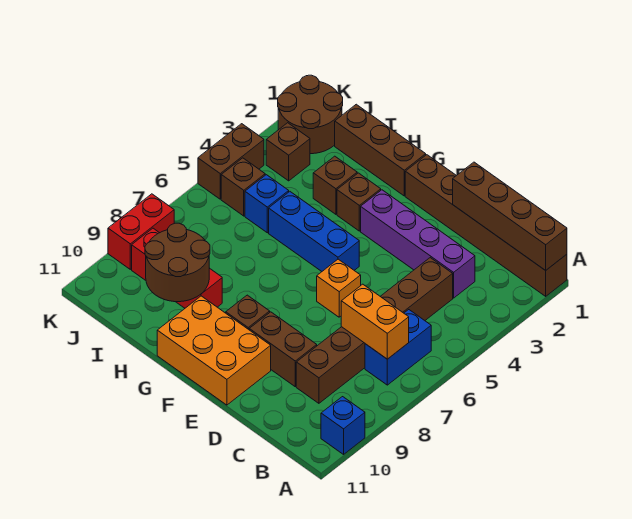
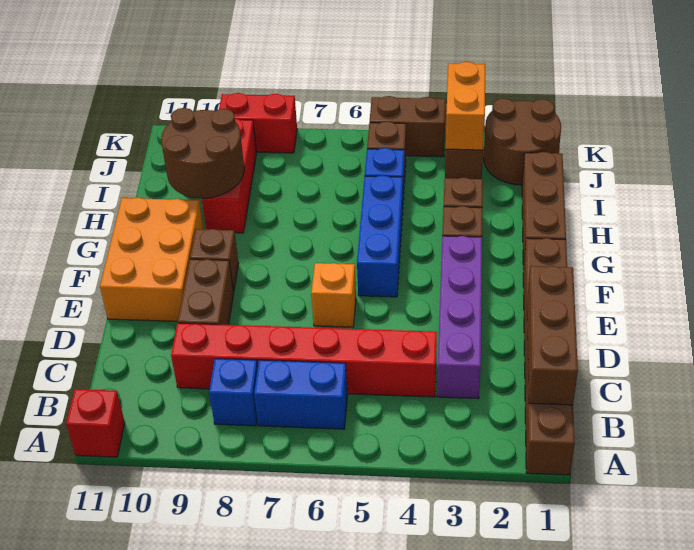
brown 1x4 brick [453,162,567,270] -> brown 1x3 brick [527,266,578,405]
blue 1x1 brick [321,397,365,454] -> blue 1x1 brick moved to [209,359,258,426]
none -> red 1x1 brick [66,389,125,457]
orange 1x2 brick [341,284,409,359] -> orange 1x2 brick moved to [446,62,485,150]
brown 1x6 brick [296,258,453,403] -> red 1x6 brick [171,323,437,397]

